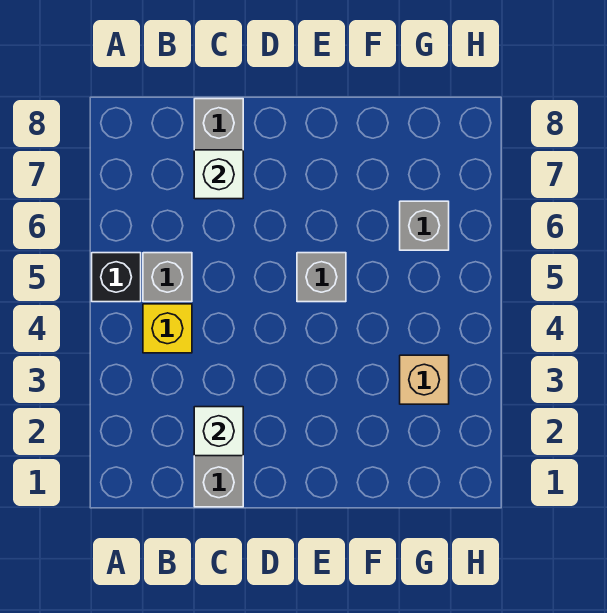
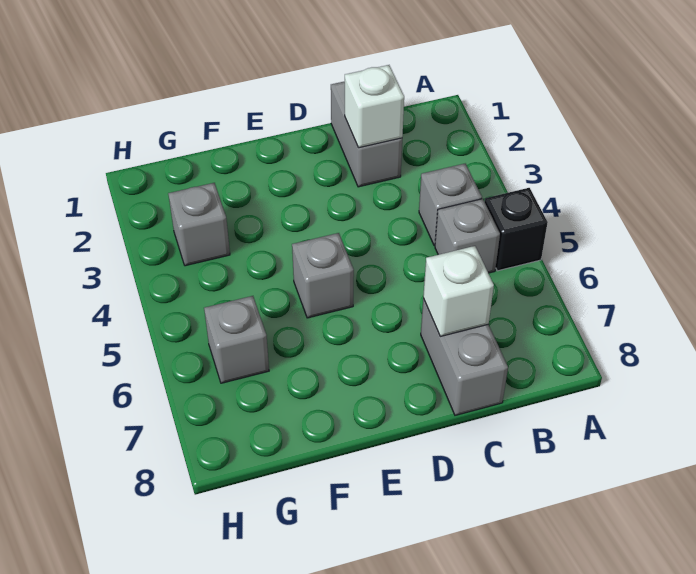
yellow 1x1 brick [143,304,192,353] -> grey 1x1 brick [419,164,482,246]
tan 1x1 brick [400,355,449,404] -> grey 1x1 brick [168,183,230,266]

